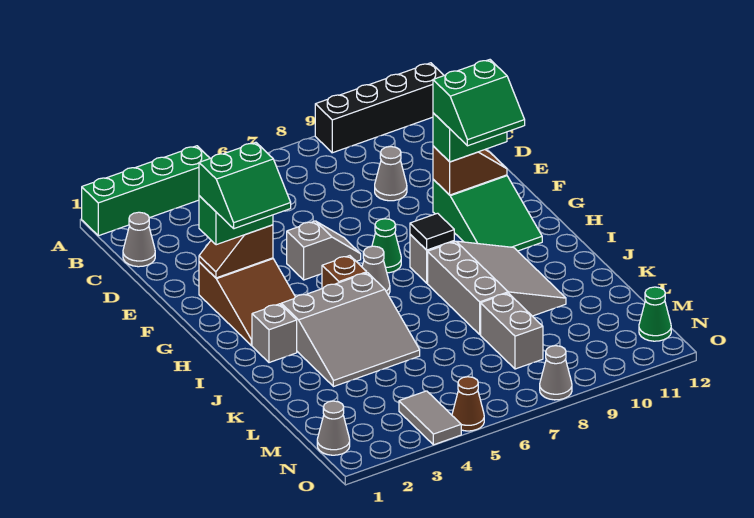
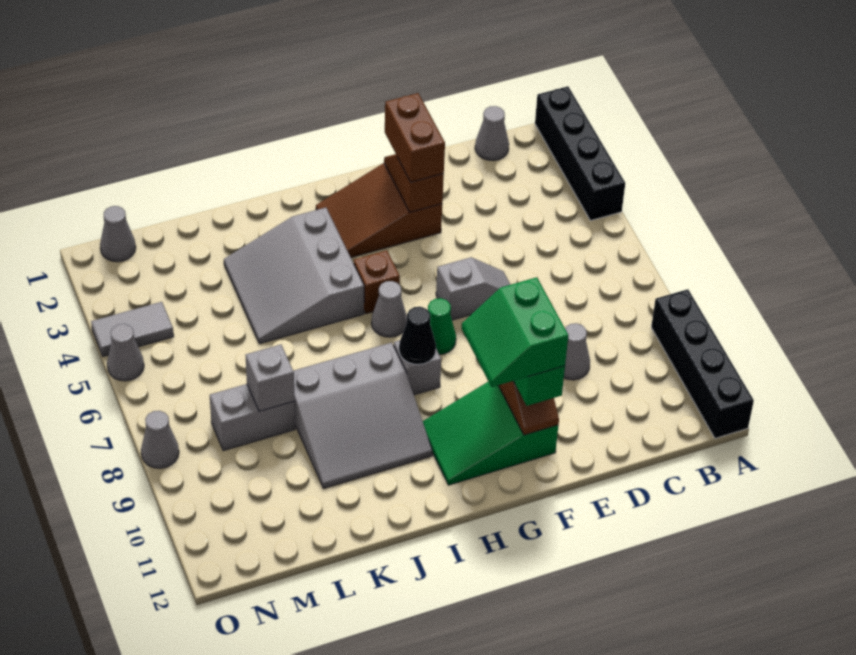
green 1x4 brick [82,146,210,236] -> black 1x4 brick [535,86,625,221]
green 1x2 brick [199,196,273,245] -> brown 1x2 brick [385,93,445,182]
green 2x2 slope [199,142,291,229] -> none
grey 1x2 slope [287,221,361,280] -> grey 1x2 slope turned to [436,257,510,320]
black 1x1 tile [410,213,454,250] -> black 1x1 cone [399,307,436,365]
grey 1x1 brick [252,304,297,363] -> grey 1x1 brick moved to [246,345,295,411]
green 1x1 cone [639,287,671,341] -> none
brown 1x1 cone [452,377,484,431] -> grey 1x1 cone [107,324,144,381]

